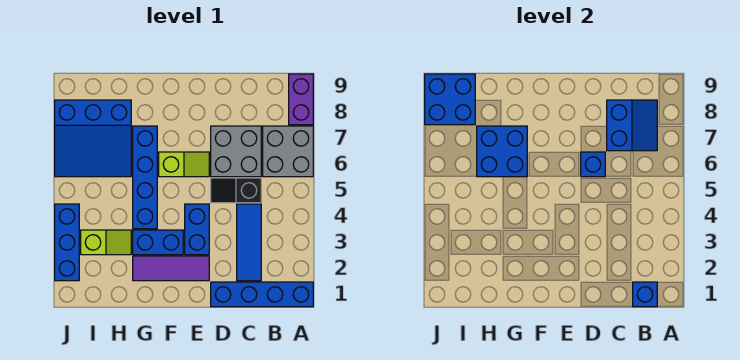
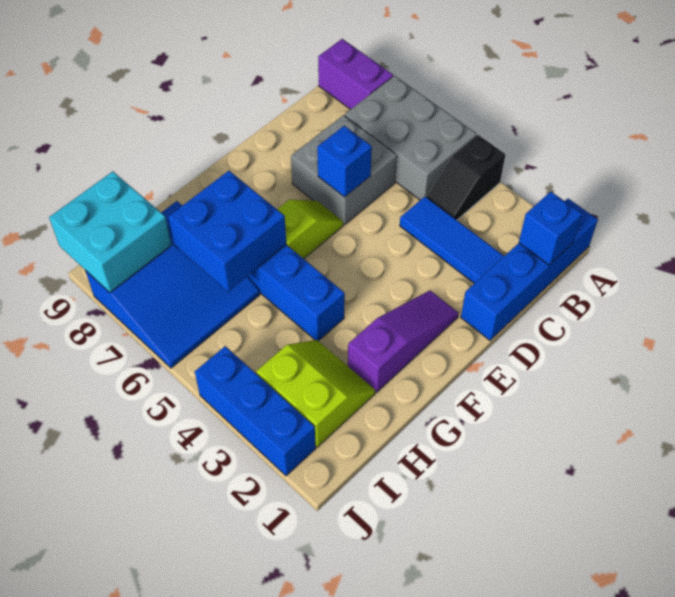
grey 2x2 brick [263,126,313,177] -> grey 2x3 brick [345,76,476,200]
blue 2x2 slope [607,100,657,151] -> none
black 1x2 slope [211,178,261,203] -> black 1x2 slope moved to [427,135,506,220]
purple 1x3 tile [133,256,209,281] -> purple 1x3 slope [348,291,459,392]
blue 1x2 brick [185,204,209,255] -> none
blue 1x2 brick [133,230,183,255] -> none
lime 1x2 slope [81,230,131,255] -> lime 2x2 slope [256,340,375,447]
blue 2x2 brick [425,74,475,125] -> cyan 2x2 brick [49,171,171,292]

